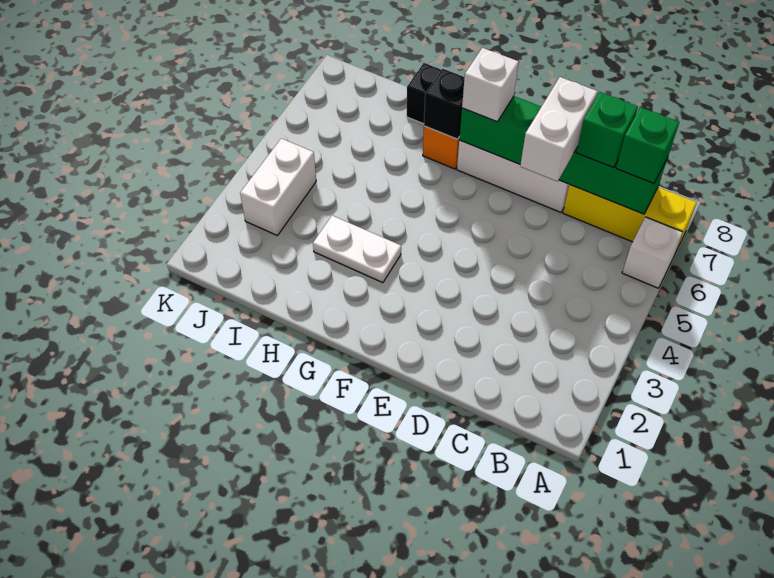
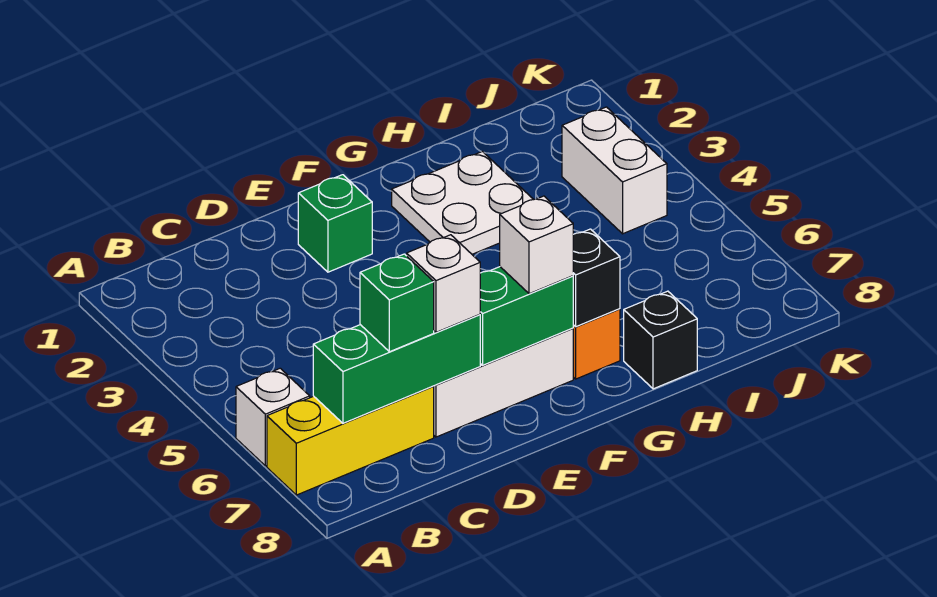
green 1x1 brick [616,107,679,183] -> green 1x1 brick moved to [298,175,372,272]
white 1x2 brick [520,77,597,182] -> white 1x1 brick [407,235,480,332]
white 1x2 plate [313,216,401,283] -> white 2x2 plate [392,151,534,254]

